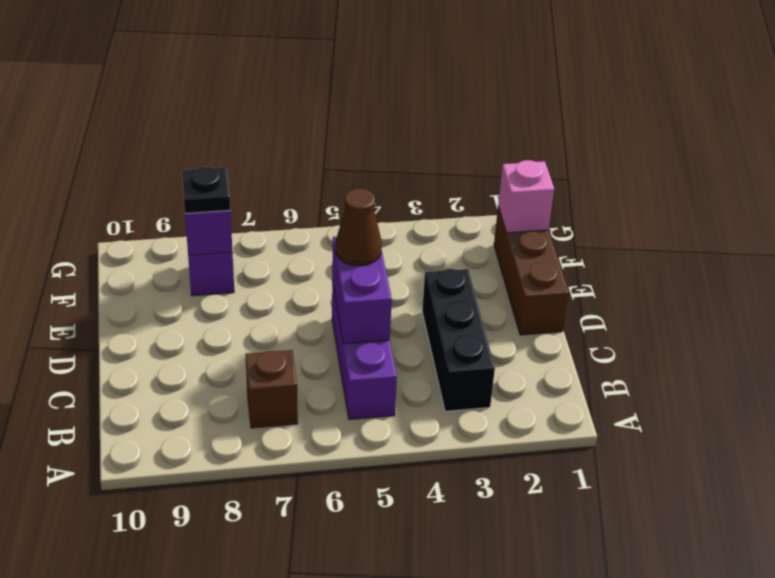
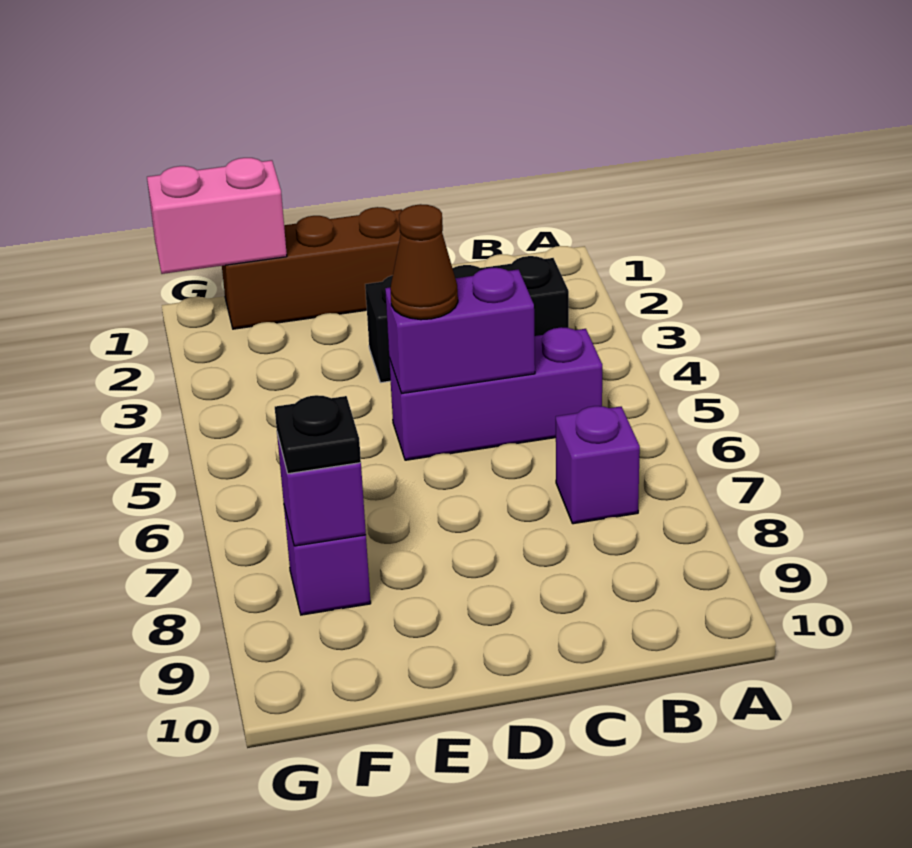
brown 1x1 brick [246,350,298,428] -> purple 1x1 brick [556,406,640,524]
pink 1x1 brick [498,160,554,233] -> pink 1x2 brick [147,158,287,274]

